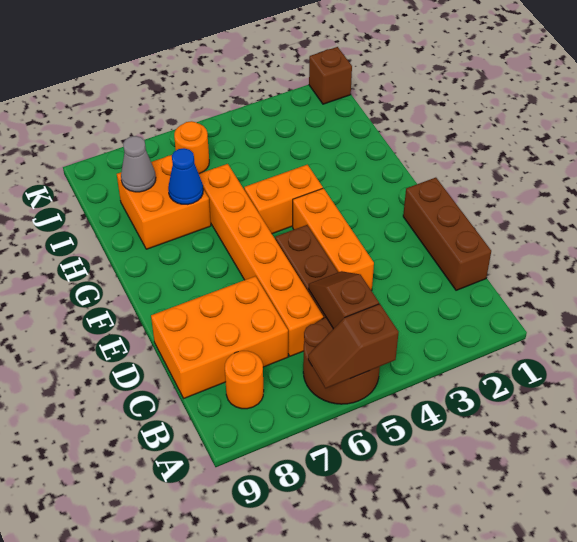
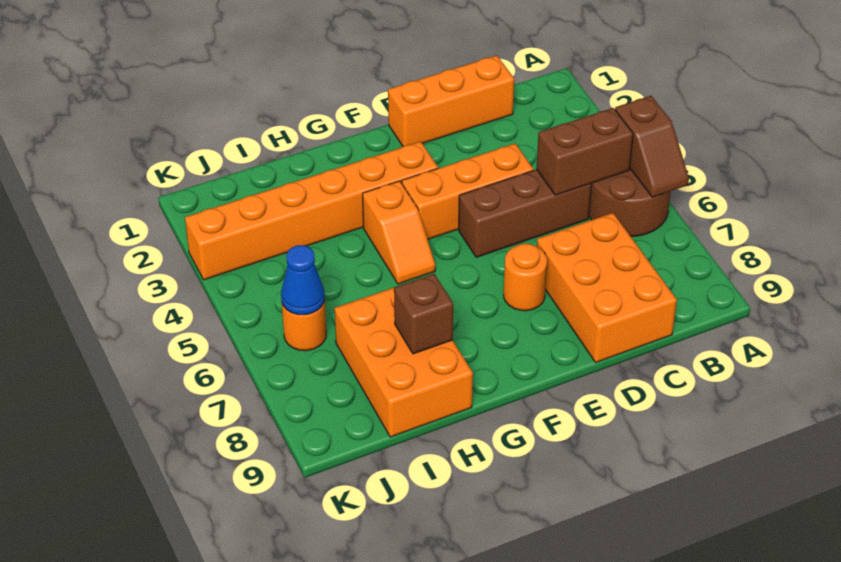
brown 1x2 slope [309,271,379,329] -> brown 1x2 brick [536,108,633,195]
orange 1x1 round brick [225,351,264,409] -> orange 1x1 round brick moved to [504,243,547,311]
brown 1x3 brick [403,178,491,290] -> orange 1x3 brick [388,55,514,146]
orange 1x6 brick [199,164,323,356] -> orange 1x6 brick moved to [185,142,438,280]
orange 1x2 brick [244,165,323,234] -> orange 1x2 slope [363,181,435,284]
orange 2x2 brick [117,155,211,249] -> orange 2x3 brick [334,288,473,437]
blue 1x1 cone [168,148,203,204] -> blue 1x1 cone moved to [281,245,325,315]
grey 1x1 cone [121,136,156,192] -> none
brown 1x1 brick [309,47,352,104] -> brown 1x1 brick moved to [394,274,453,354]

